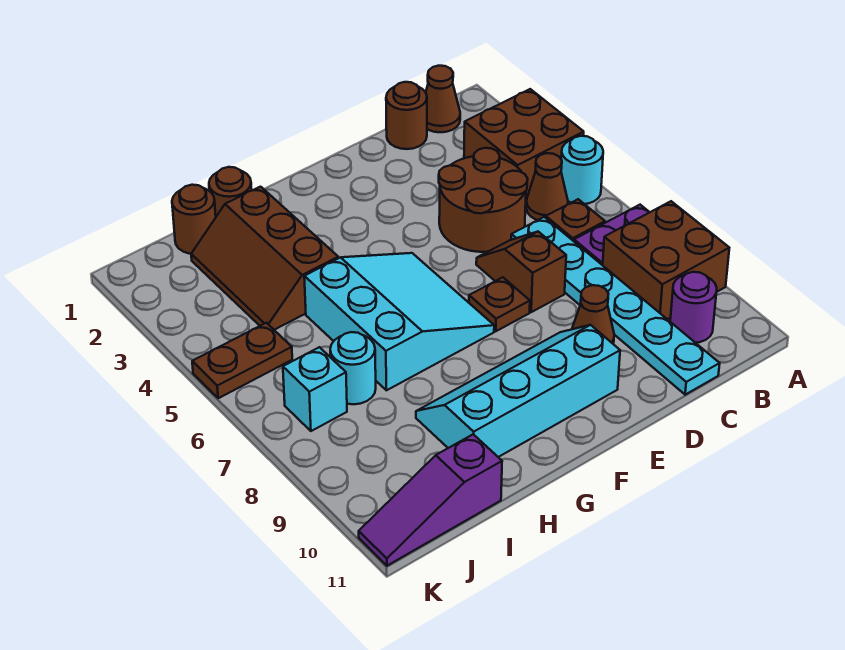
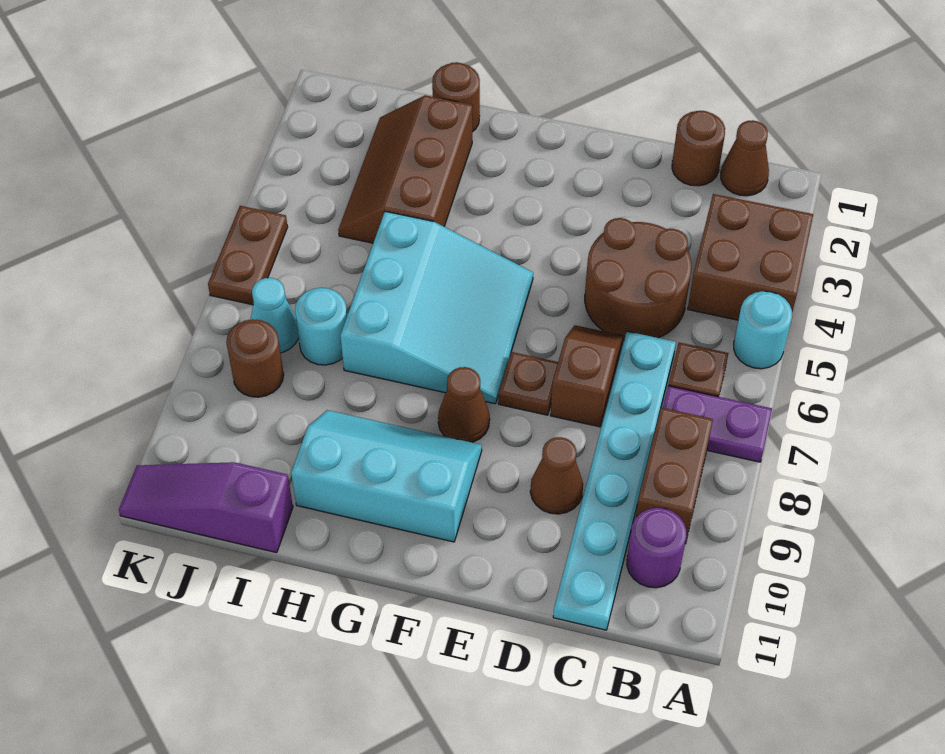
brown 2x2 brick [603,201,729,319] -> brown 1x2 brick [636,408,713,544]
brown 1x1 cone [526,153,568,220] -> brown 1x1 cone moved to [438,367,490,442]
cyan 2x4 slope [416,325,620,457] -> cyan 2x3 slope [291,410,482,542]
brown 1x1 round brick [172,185,216,254] -> brown 1x1 round brick moved to [226,319,284,397]
brown 1x2 plate [192,323,292,398] -> brown 1x2 plate turned to [208,206,288,305]
cyan 1x1 brick [283,347,347,431] -> cyan 1x1 cone [250,278,299,353]

